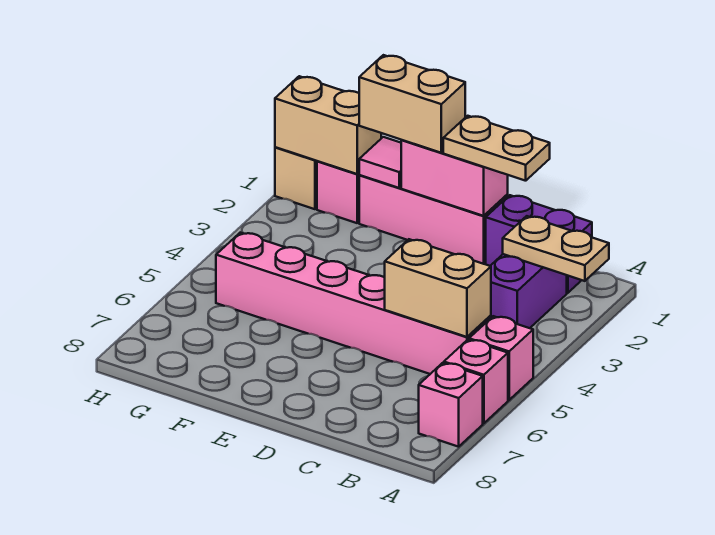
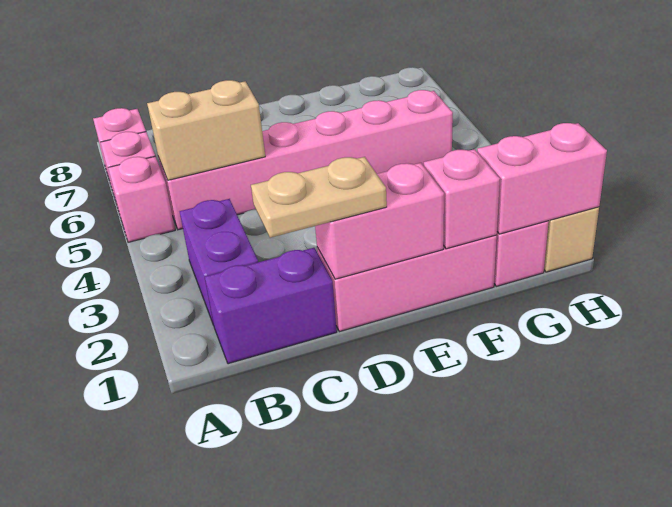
tan 1x2 plate [503,216,609,281] -> none
tan 1x2 brick [359,55,465,153] -> none
pink 1x1 tile [359,137,401,188] -> pink 1x1 brick [424,149,500,249]
tan 1x2 brick [275,76,381,174] -> pink 1x2 brick [477,123,607,234]

